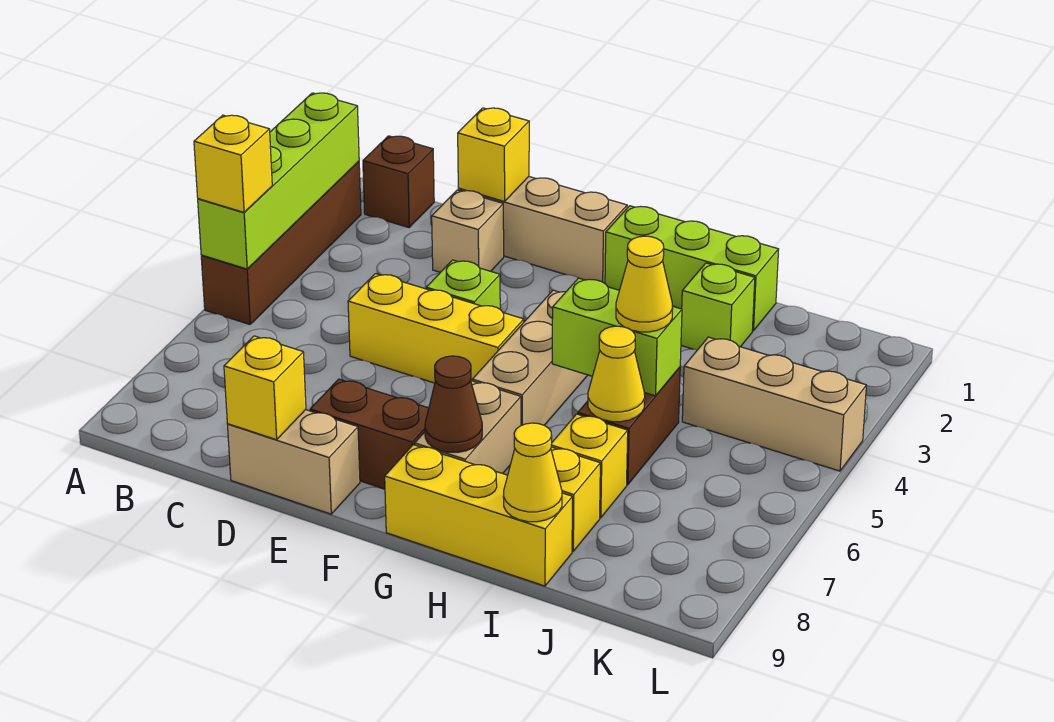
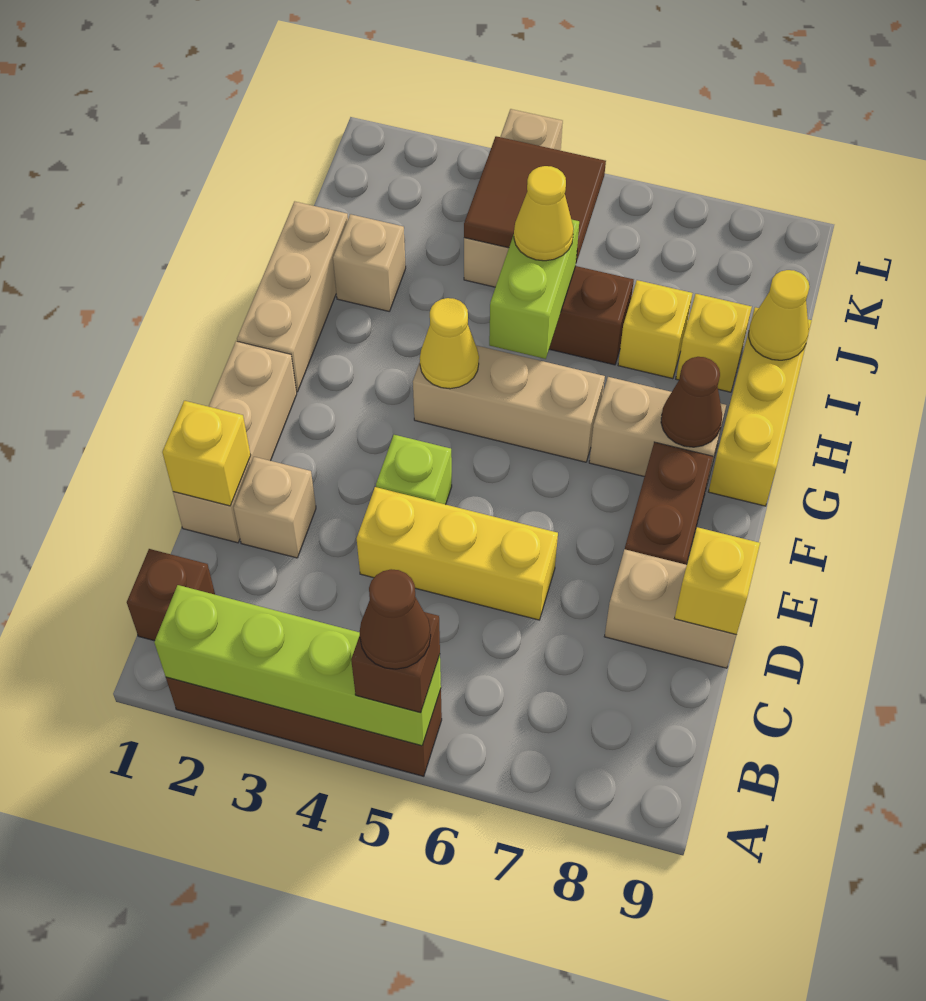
yellow 1x1 brick [194,115,272,212] -> brown 1x1 brick [351,612,440,713]
none -> brown 1x1 cone [360,569,431,669]
yellow 1x3 brick [348,274,524,383] -> yellow 1x3 brick turned to [357,487,558,620]
tan 1x2 brick [228,410,360,514] -> tan 1x2 brick turned to [604,549,736,668]
lime 1x3 brick [605,206,779,331] -> tan 1x3 brick [237,201,348,392]
lime 1x1 brick [681,263,755,350] -> tan 1x1 brick [333,214,406,311]
yellow 1x1 cone [588,326,645,422] -> yellow 1x1 cone moved to [420,298,479,389]
none -> brown 2x2 tile [464,136,606,263]

